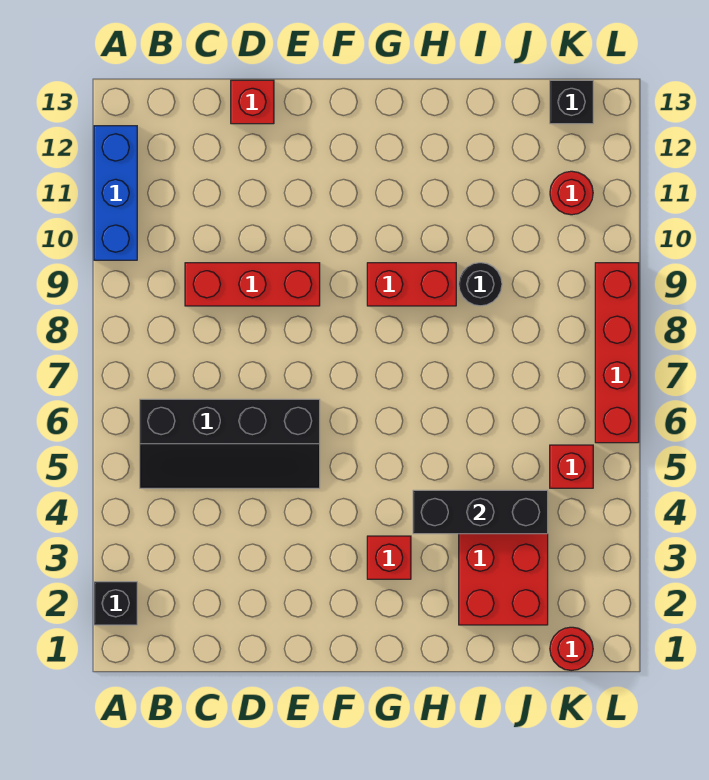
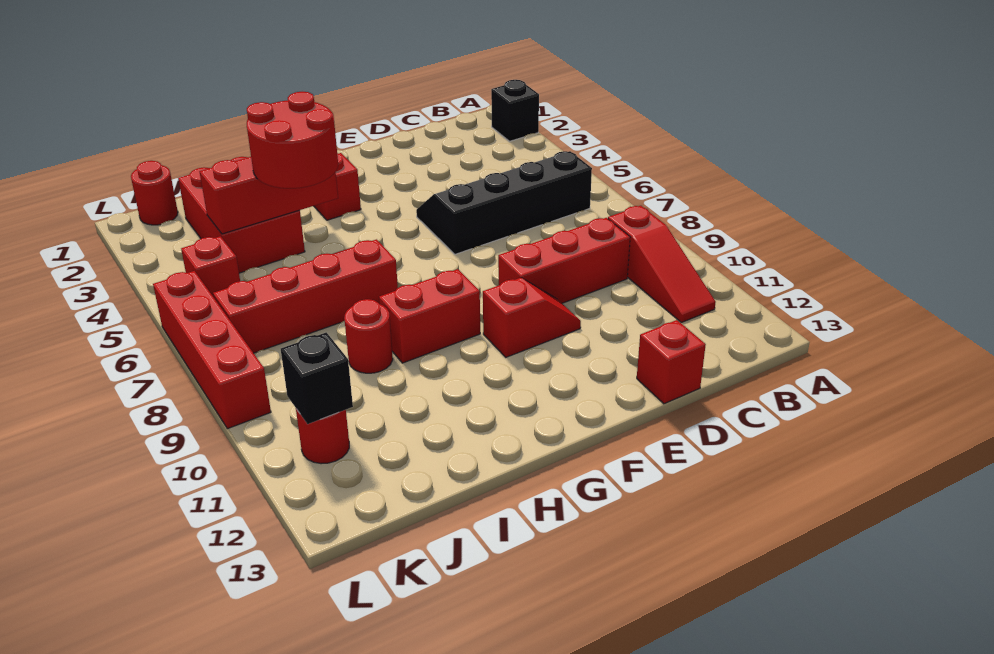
blue 1x3 brick [94,126,137,260] -> none
none -> red 1x3 slope [608,206,716,322]
none -> red 1x2 slope [483,278,581,357]
black 1x3 brick [413,490,548,534] -> red 1x3 brick [200,157,338,234]
none -> red 2x2 round brick [247,92,338,188]
none -> red 1x4 brick [213,239,398,353]
black 1x1 round brick [459,263,502,306] -> red 1x1 round brick [344,299,393,373]
black 1x1 brick [550,80,593,124] -> black 1x1 brick moved to [281,332,353,424]

